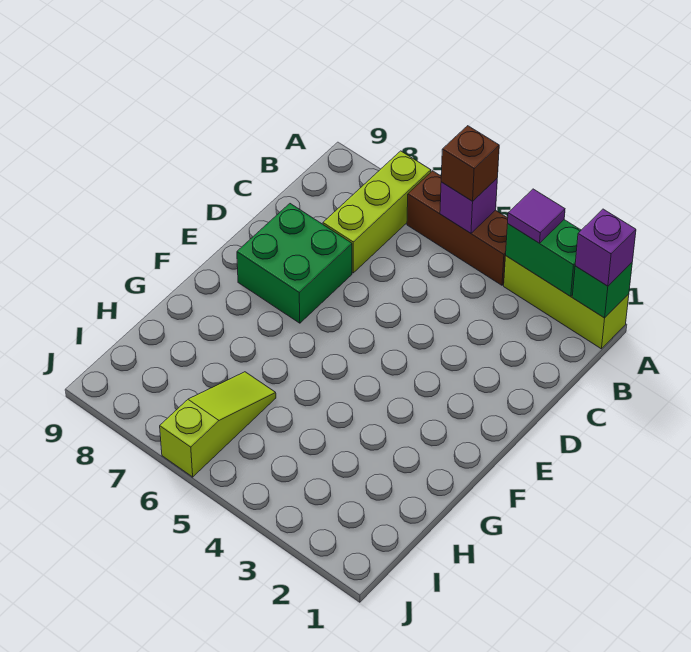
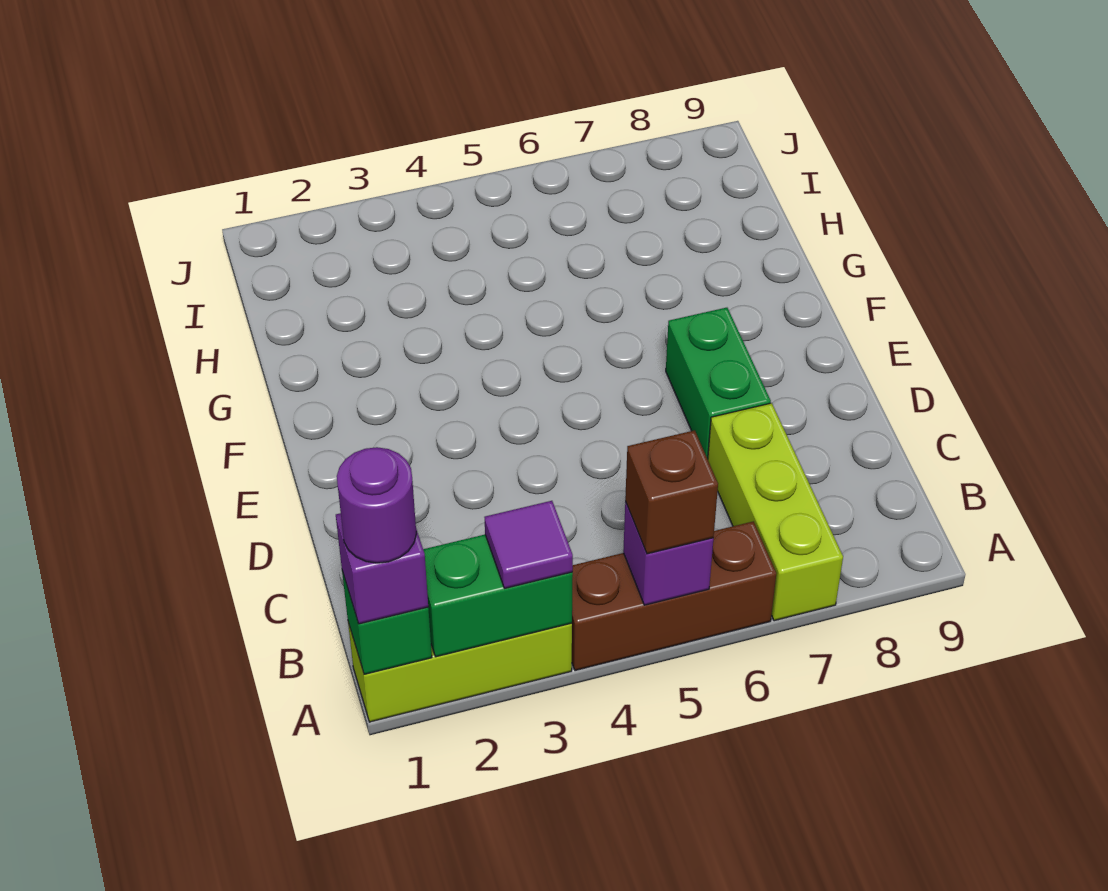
none -> purple 1x1 round brick [337,447,416,563]
green 2x2 brick [237,204,352,323] -> green 1x2 brick [666,308,771,459]
lime 1x3 slope [160,372,276,477] -> none

